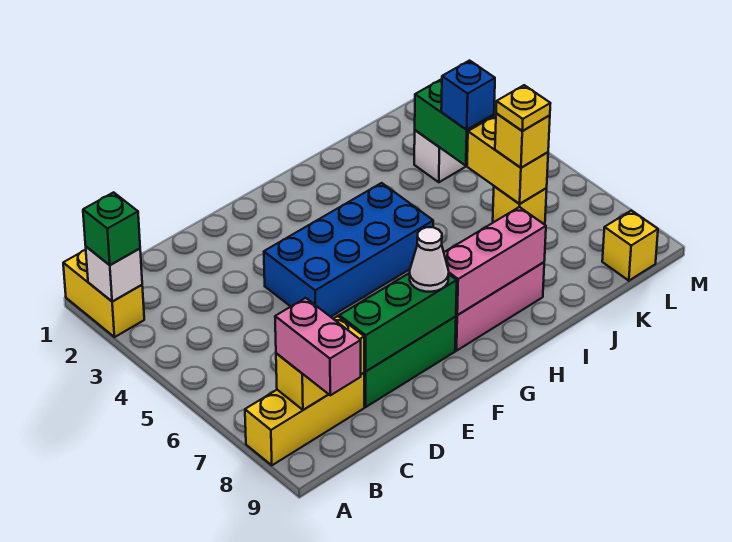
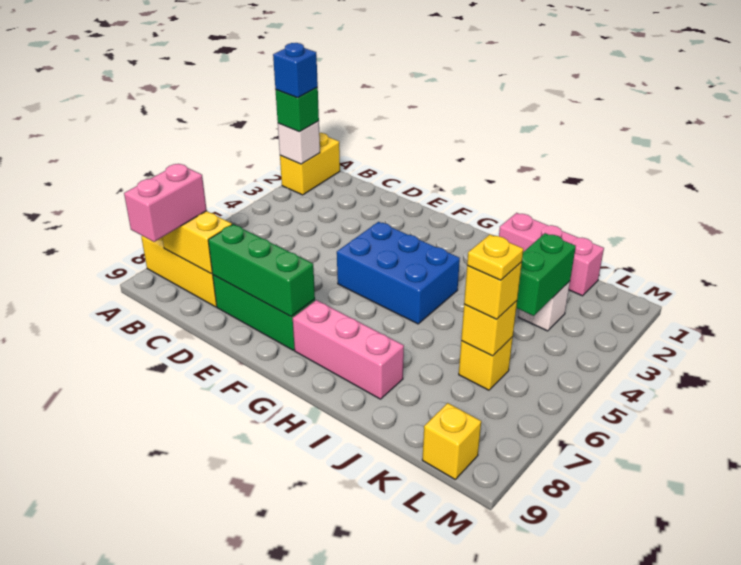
blue 2x4 brick [264,183,433,317] -> blue 2x3 brick [337,222,460,324]
white 1x1 cone [410,227,449,292] -> none
pink 1x3 brick [444,207,546,315] -> pink 1x3 brick moved to [499,213,604,296]
blue 1x1 brick [441,61,495,130] -> blue 1x1 brick moved to [273,43,318,98]
yellow 1x2 brick [467,115,548,204] -> yellow 1x1 brick [461,301,517,356]

